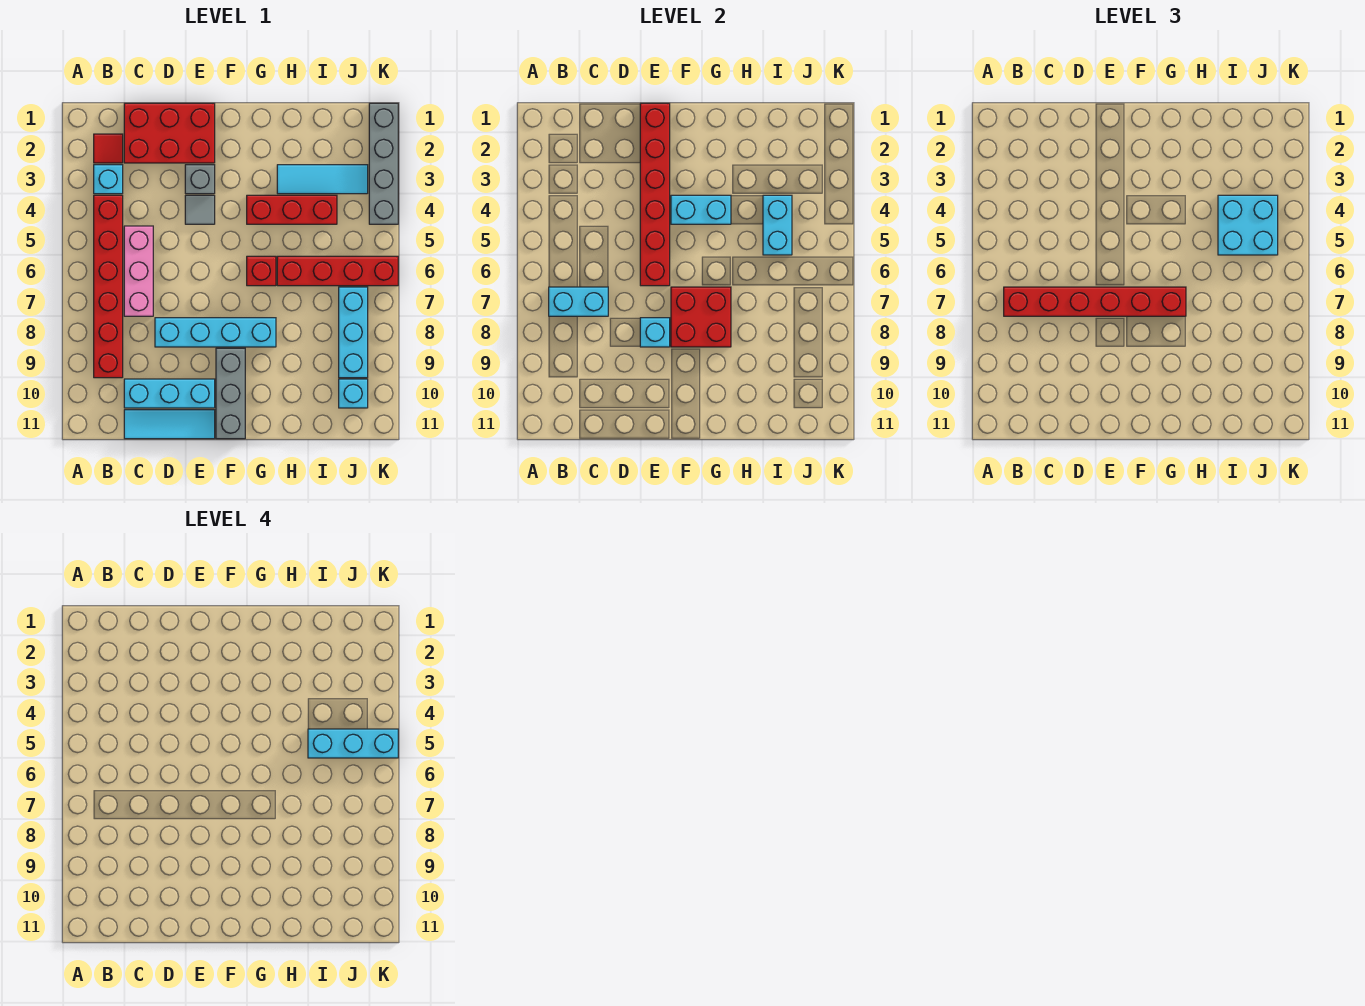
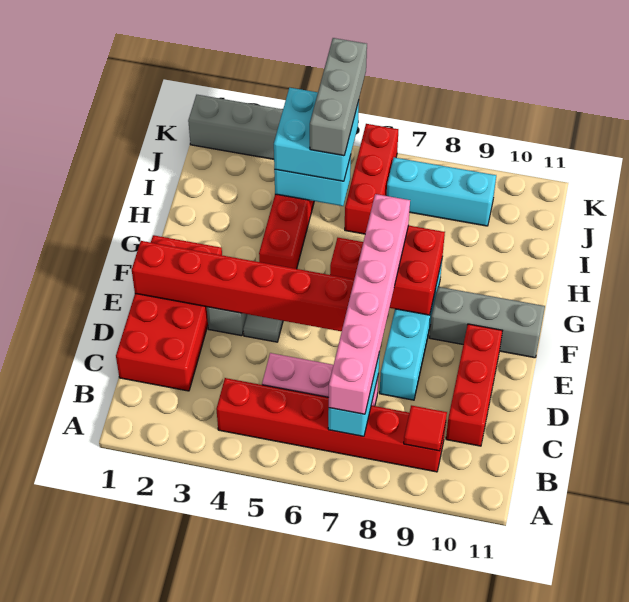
red 1x1 tile [94,134,123,163] -> red 1x1 tile moved to [404,405,447,451]
cyan 1x1 brick [94,165,123,194] -> none
red 1x6 brick [1004,287,1186,316] -> pink 1x6 brick [329,194,410,414]
red 2x3 brick [124,103,215,163] -> red 2x4 brick [116,235,222,391]
cyan 1x3 brick [124,379,215,408] -> red 1x3 brick [446,324,502,446]
cyan 1x3 tile [124,410,215,439] -> none
cyan 1x1 brick [640,318,670,347] -> none
cyan 1x2 brick [671,195,731,224] -> none
cyan 1x3 tile [277,165,368,194] -> none
red 1x4 brick [277,256,398,286] -> red 1x3 brick [345,124,398,234]
cyan 1x3 brick [308,729,398,758] -> grey 1x3 brick [310,38,367,156]
cyan 1x1 brick [339,379,368,408] -> none

